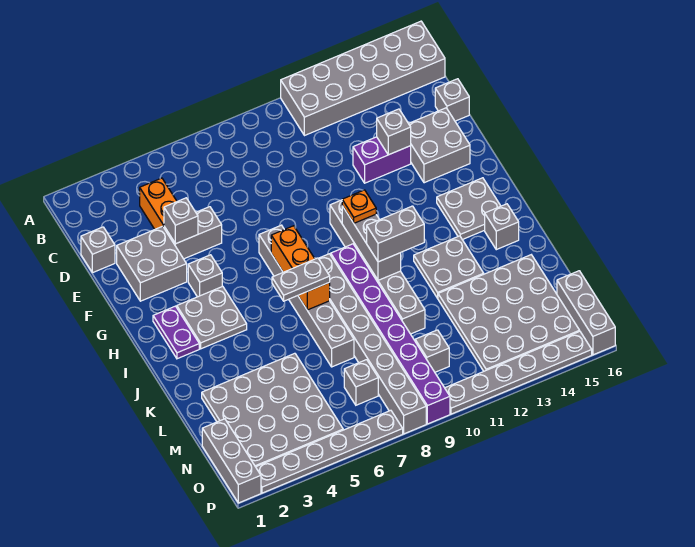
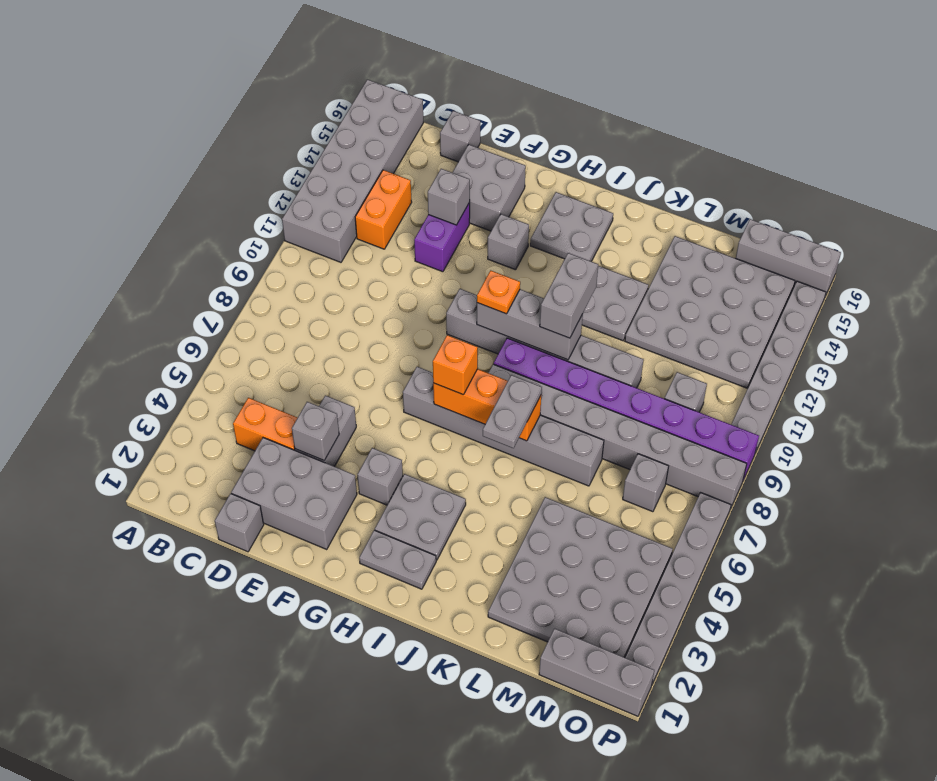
none -> orange 1x2 brick [355,170,412,249]
grey 2x2 brick [117,226,187,301] -> grey 2x3 brick [231,438,357,549]
purple 1x2 plate [153,306,199,359] -> grey 1x2 plate [359,530,436,589]
none -> orange 1x1 brick [433,335,478,395]
grey 1x1 brick [485,204,519,250] -> grey 1x1 brick moved to [488,214,529,270]

